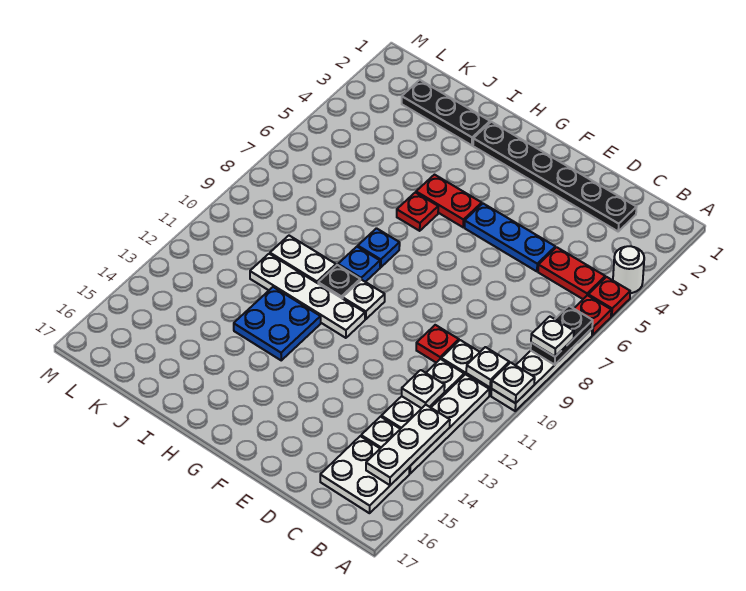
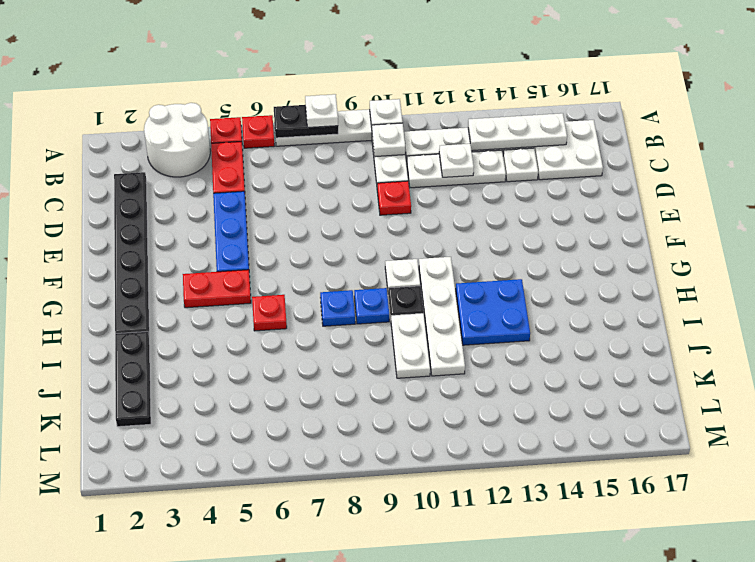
white 1x1 round brick [613,246,644,293] -> white 2x2 round brick [144,103,210,177]
red 1x2 plate [416,175,482,227] -> red 1x2 plate turned to [183,270,251,308]

